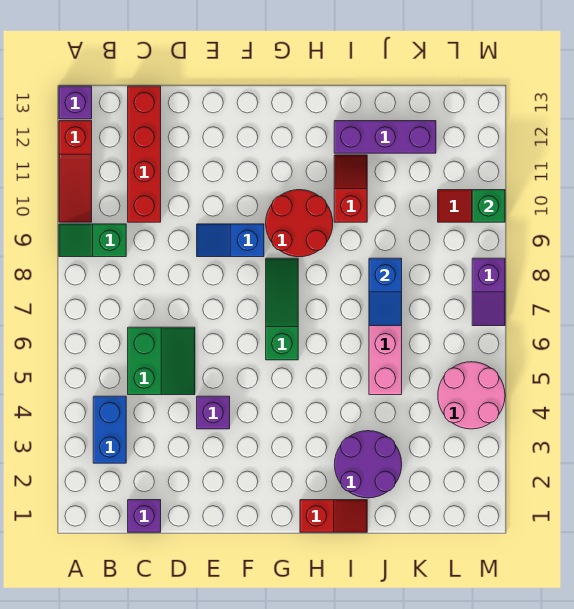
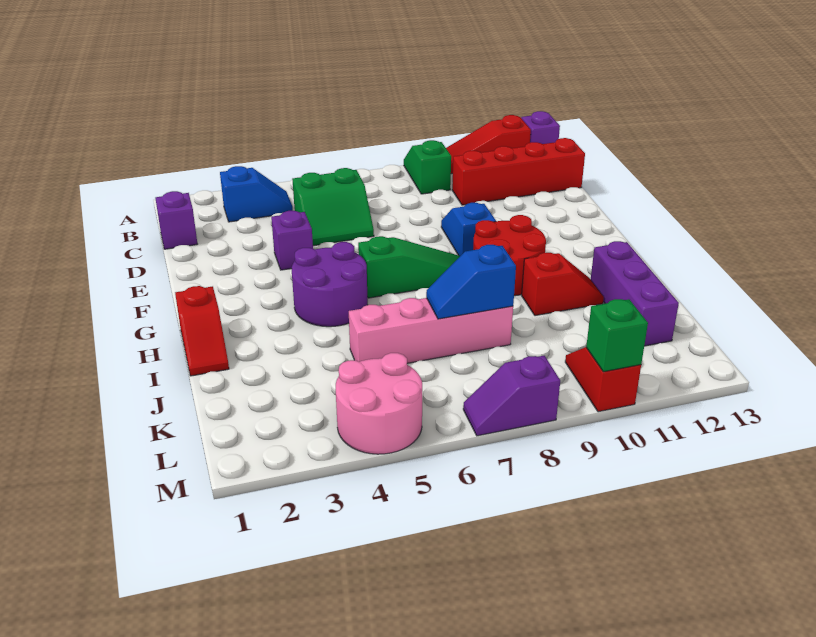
blue 1x2 brick [93,396,126,463] -> blue 1x2 slope [220,166,293,222]
purple 2x2 round brick [334,431,402,498] -> purple 2x2 round brick moved to [292,242,368,327]

